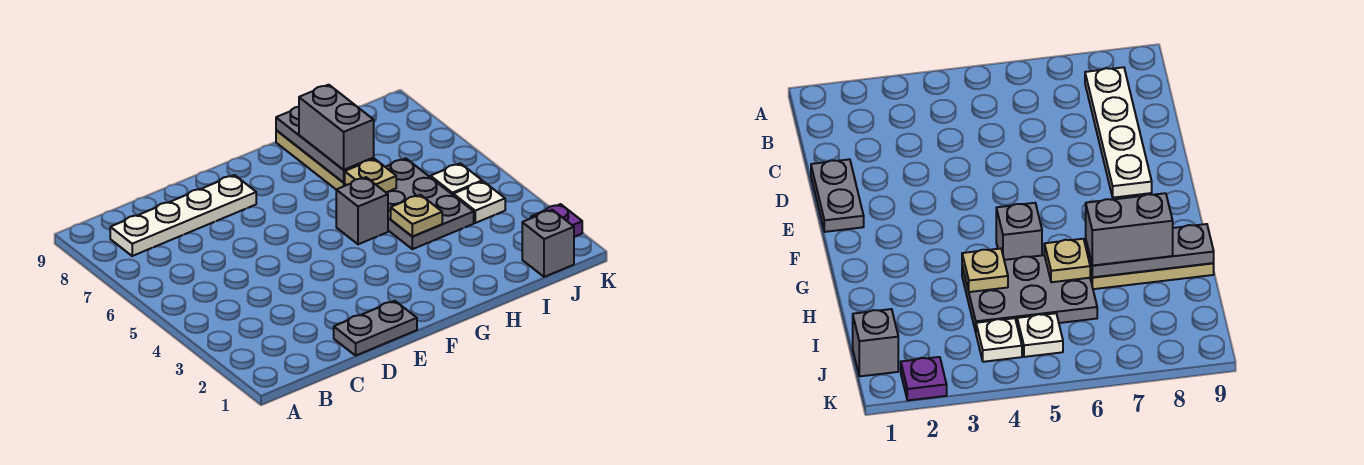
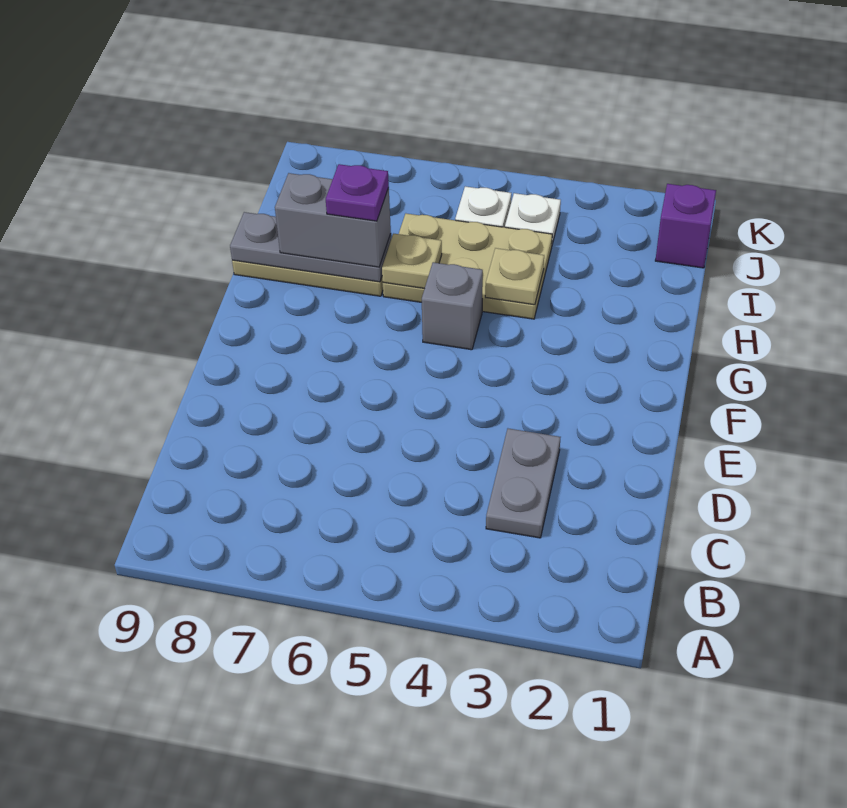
white 1x4 plate [110,175,256,256] -> none
grey 1x2 plate [334,301,417,355] -> grey 1x2 plate moved to [486,429,560,538]
grey 2x3 plate [345,159,474,249] -> tan 2x3 plate [383,214,552,319]
grey 1x1 brick [522,210,574,277] -> purple 1x1 brick [655,184,716,268]
purple 1x1 plate [531,204,582,237] -> purple 1x1 plate moved to [326,164,389,221]

